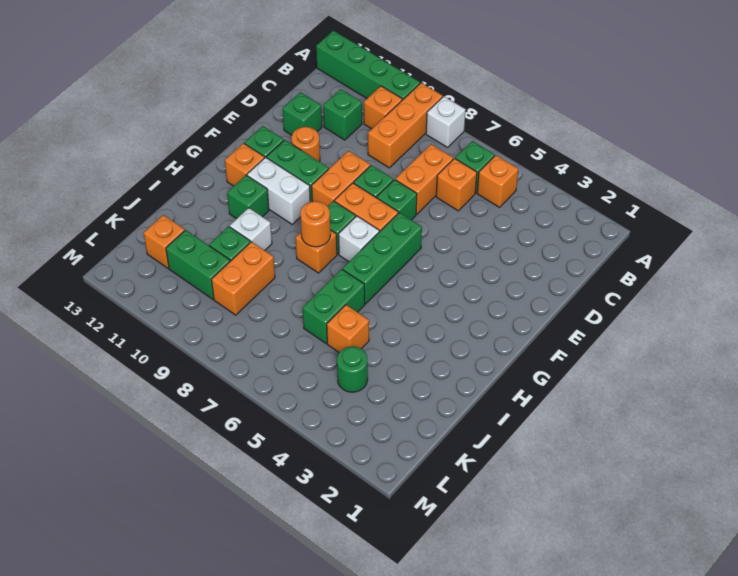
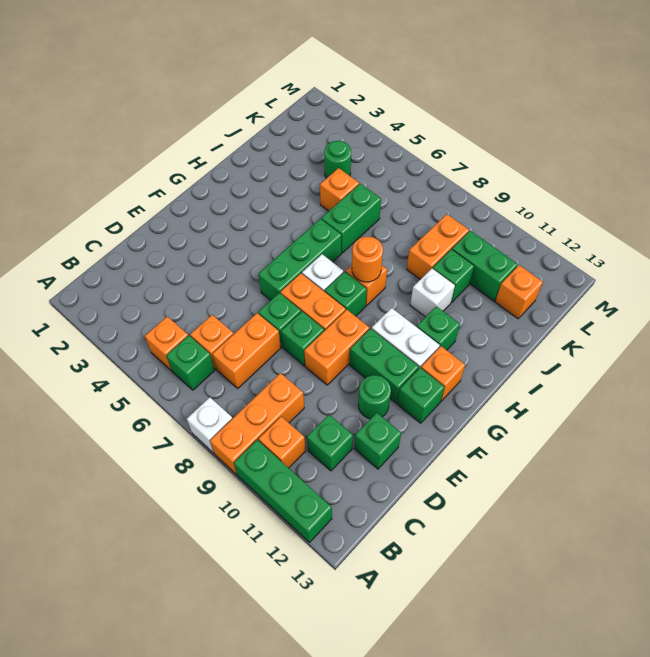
green 1x4 brick [316,31,420,100] -> green 1x3 brick [234,440,332,542]
orange 1x1 round brick [292,127,320,162] -> green 1x1 round brick [358,375,391,419]

